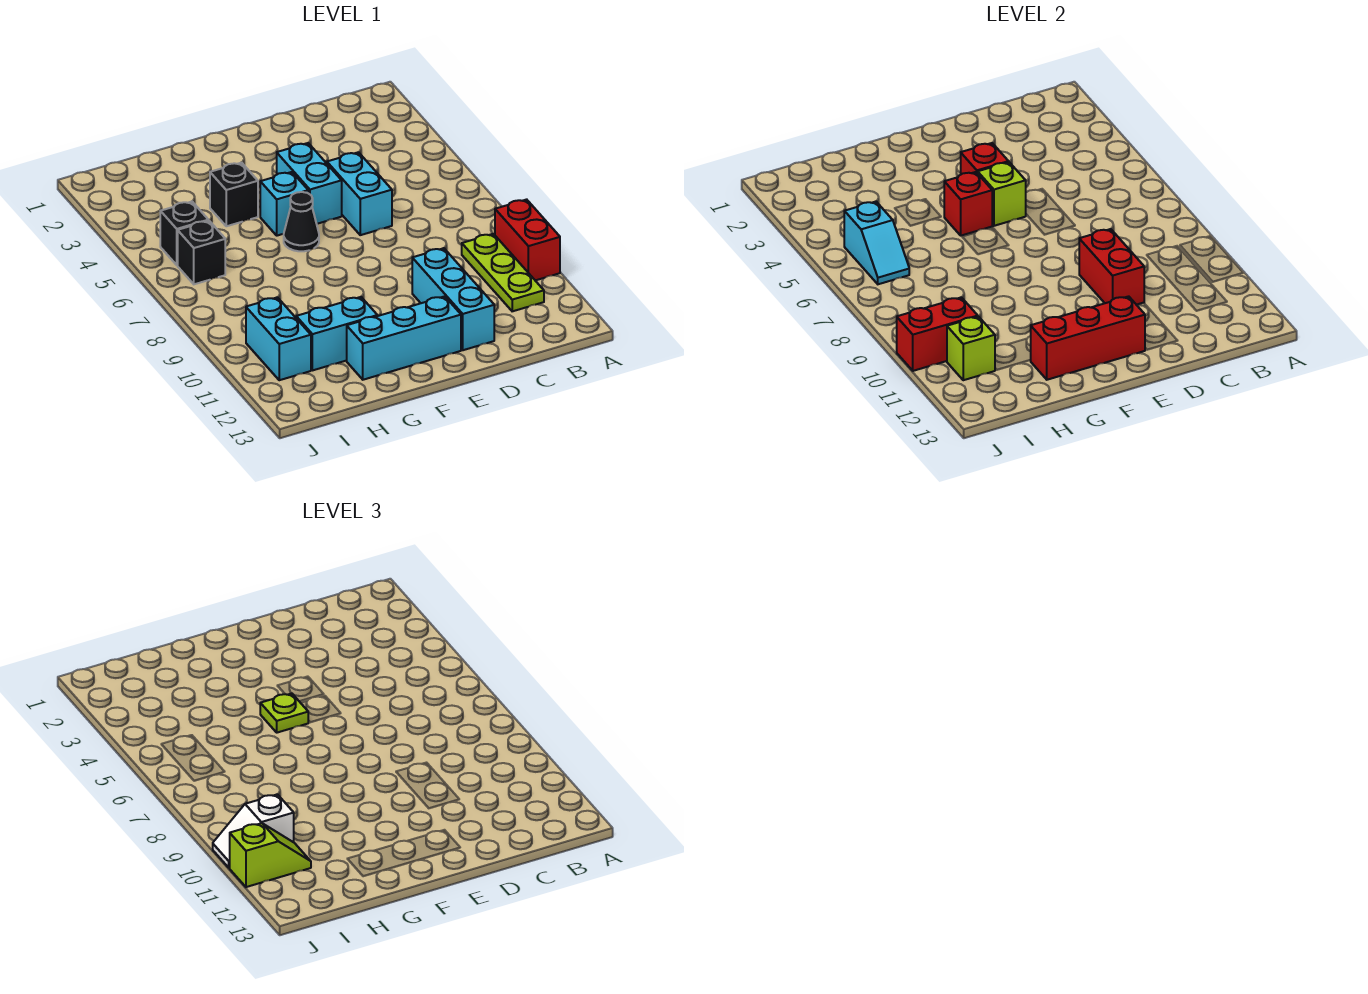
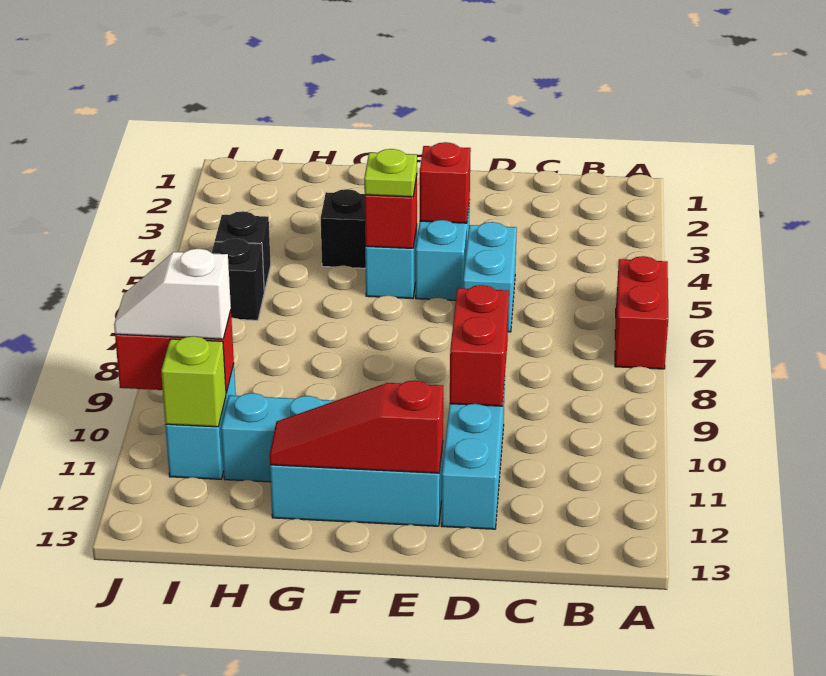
red 1x2 brick [495,199,560,280] -> red 1x2 brick moved to [615,256,668,369]
lime 1x3 plate [462,234,544,311] -> none
lime 1x1 brick [978,162,1026,226] -> none
red 1x3 brick [1031,296,1145,380] -> red 1x3 slope [269,380,443,473]
black 1x1 cone [284,192,319,251] -> none
cyan 1x2 slope [844,202,909,284] -> none
lime 1x2 slope [230,823,311,887] -> none

